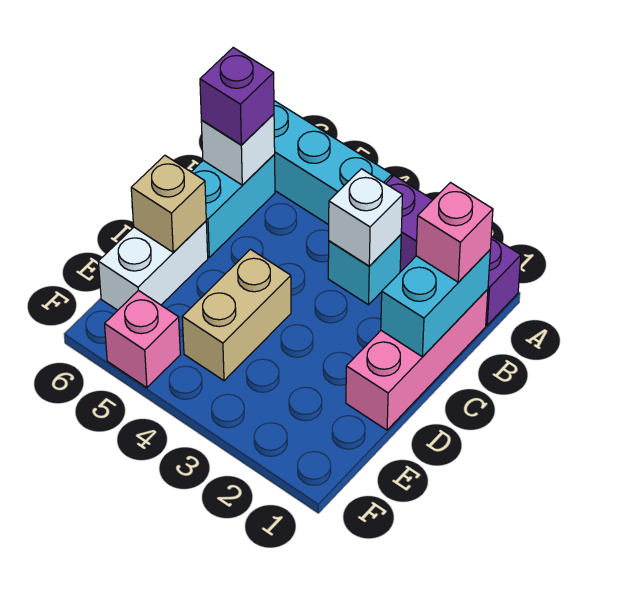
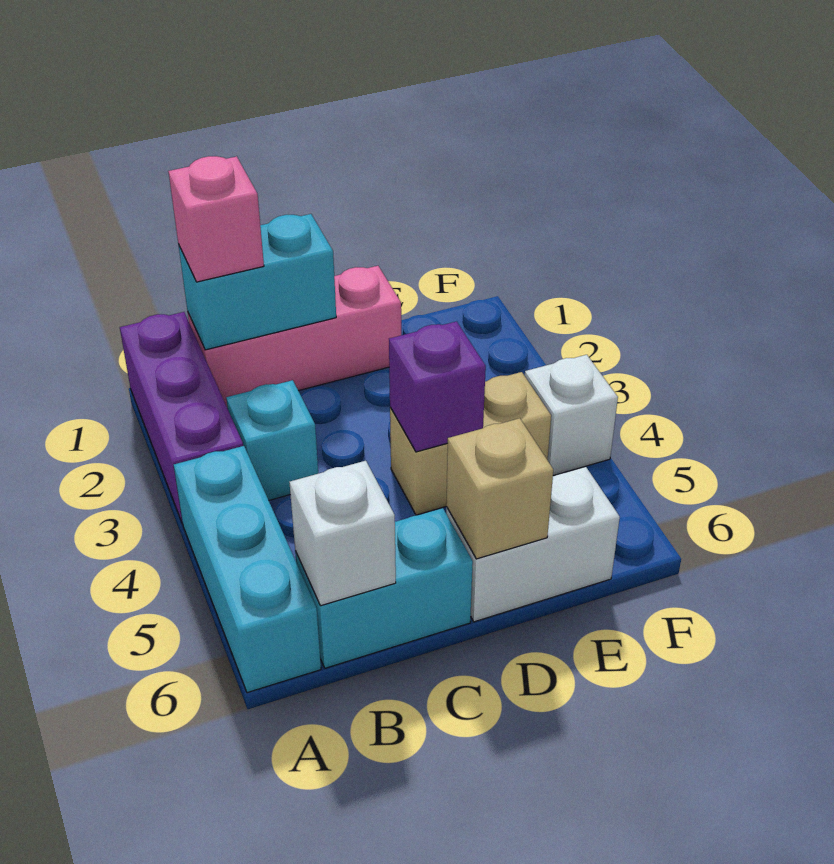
white 1x1 brick [329,169,403,266] -> white 1x1 brick moved to [525,355,618,476]
purple 1x1 brick [200,48,274,145] -> purple 1x1 brick moved to [389,322,486,452]
pink 1x1 brick [105,290,180,388] -> none

